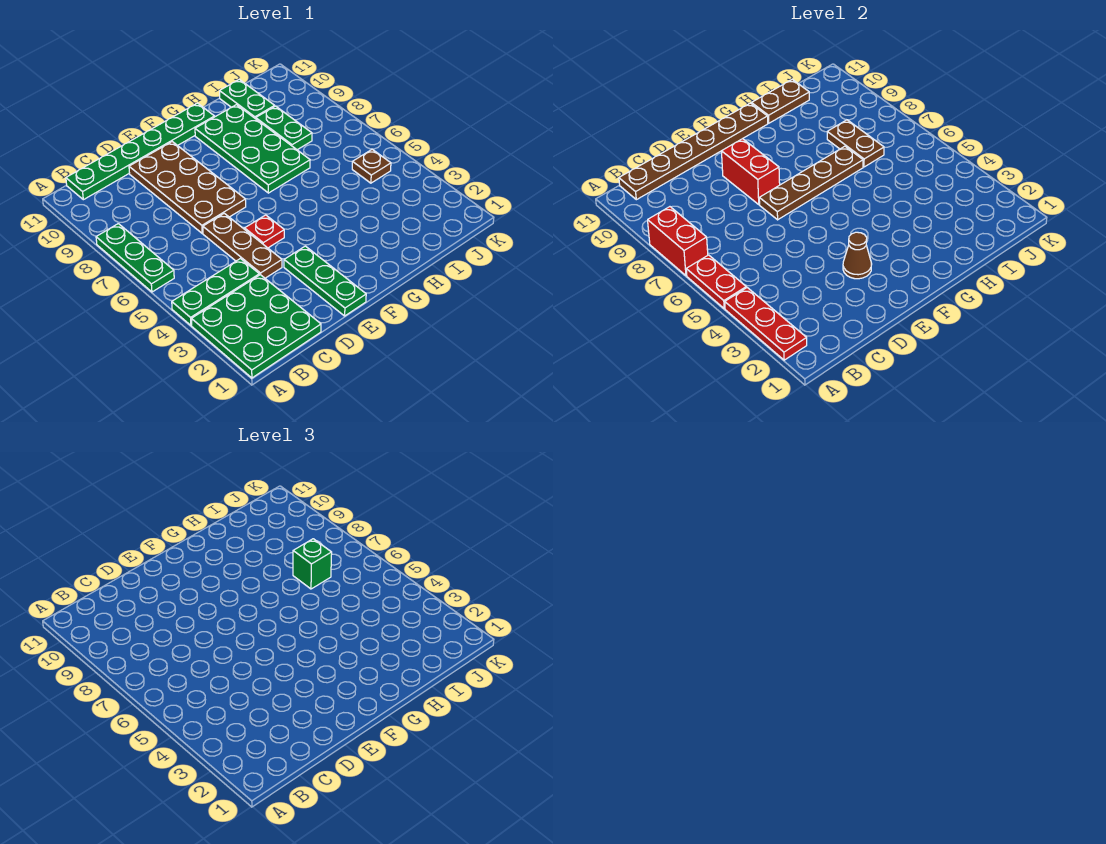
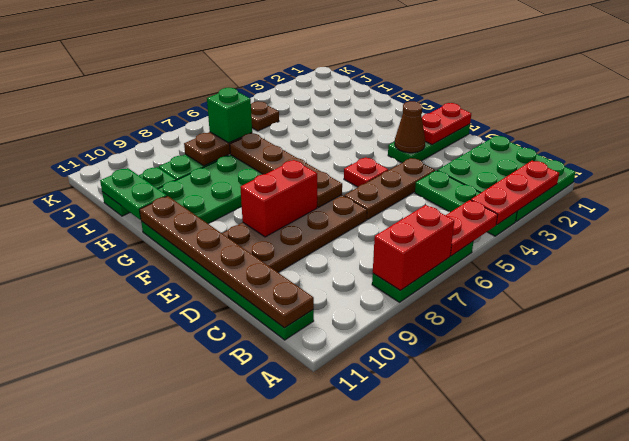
none -> red 1x2 plate [422,103,471,145]
brown 1x2 plate [752,79,809,123] -> green 1x2 plate [100,168,167,220]

